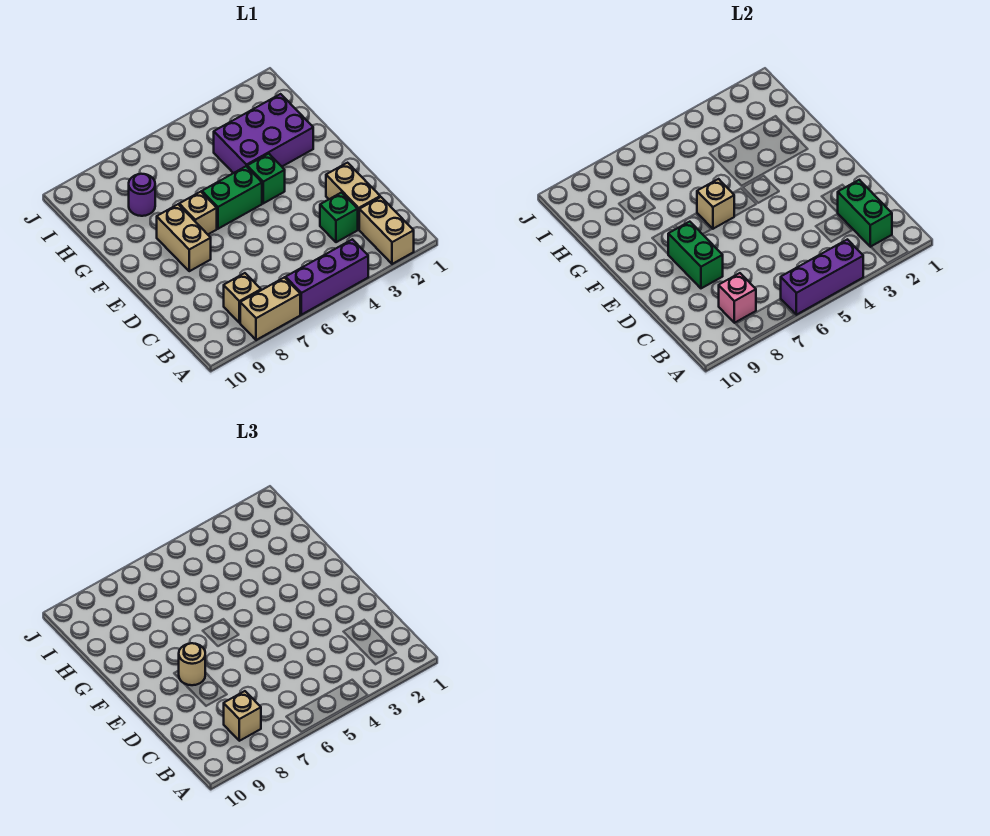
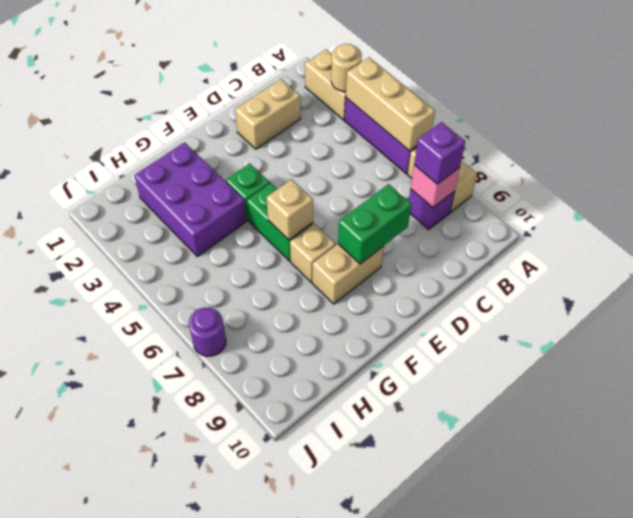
tan 1x2 brick [359,197,414,264] -> tan 1x2 brick turned to [305,49,346,120]
purple 1x3 brick [781,239,863,315] -> tan 1x3 brick [346,57,435,151]
green 1x2 brick [838,180,892,247] -> none
tan 1x1 brick [224,273,261,323] -> purple 1x1 brick [409,189,455,229]
tan 1x1 brick [224,691,261,741] -> purple 1x1 brick [414,122,465,184]
green 1x1 brick [320,192,358,242] -> none
tan 1x1 round brick [179,643,205,685] -> tan 1x1 round brick moved to [331,44,362,92]
purple 1x1 round brick [129,174,155,216] -> purple 1x1 round brick moved to [189,308,226,356]

